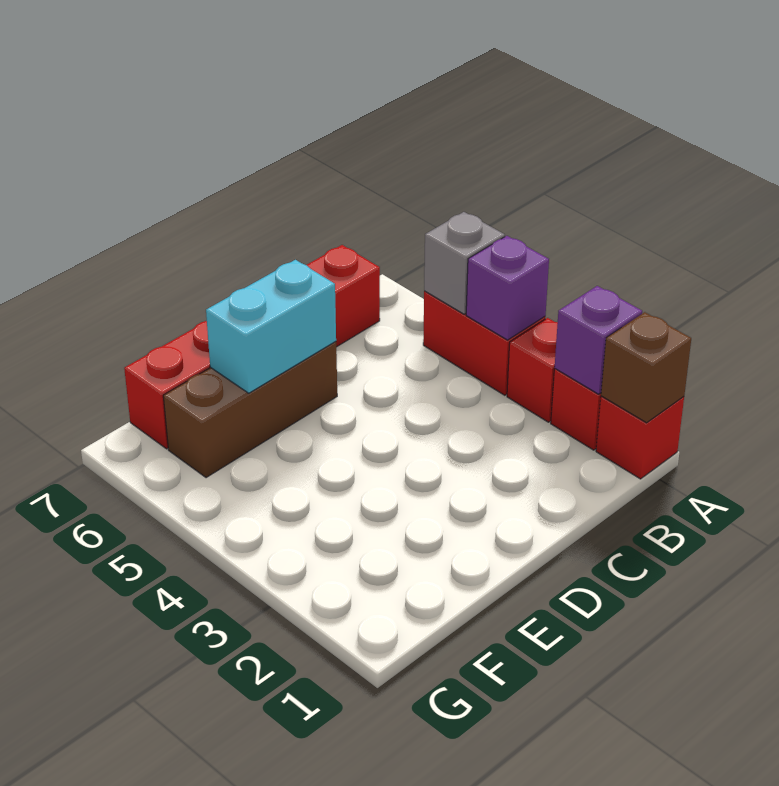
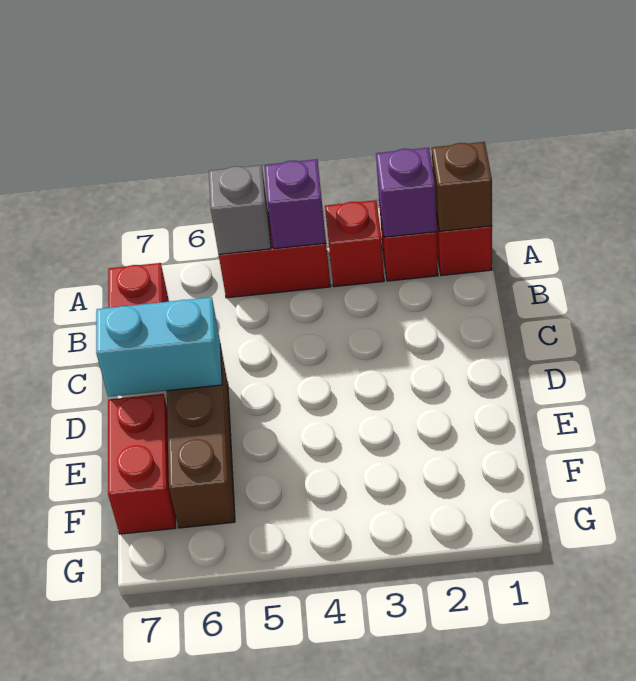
cyan 1x2 brick [206,260,336,393] -> cyan 1x2 brick turned to [96,297,222,397]

